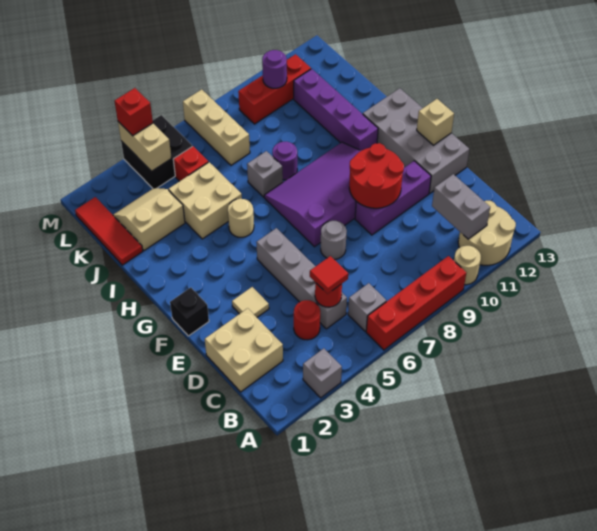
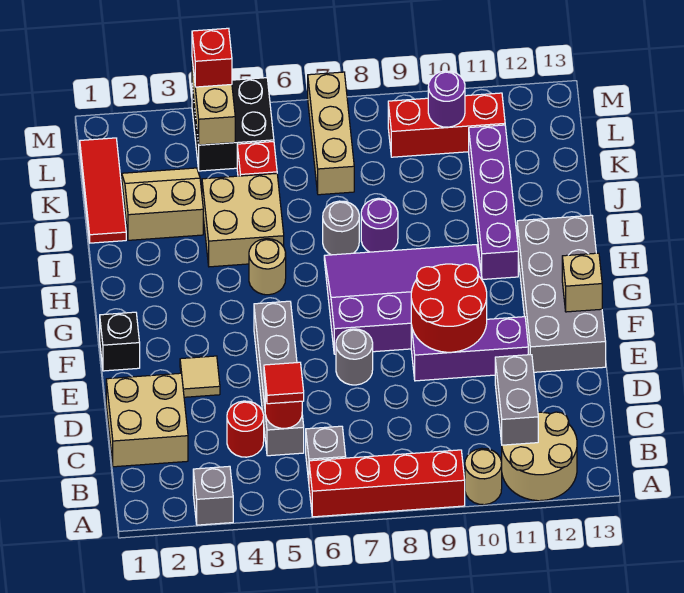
grey 1x1 brick [247,151,283,197] -> grey 1x1 round brick [323,201,359,255]

